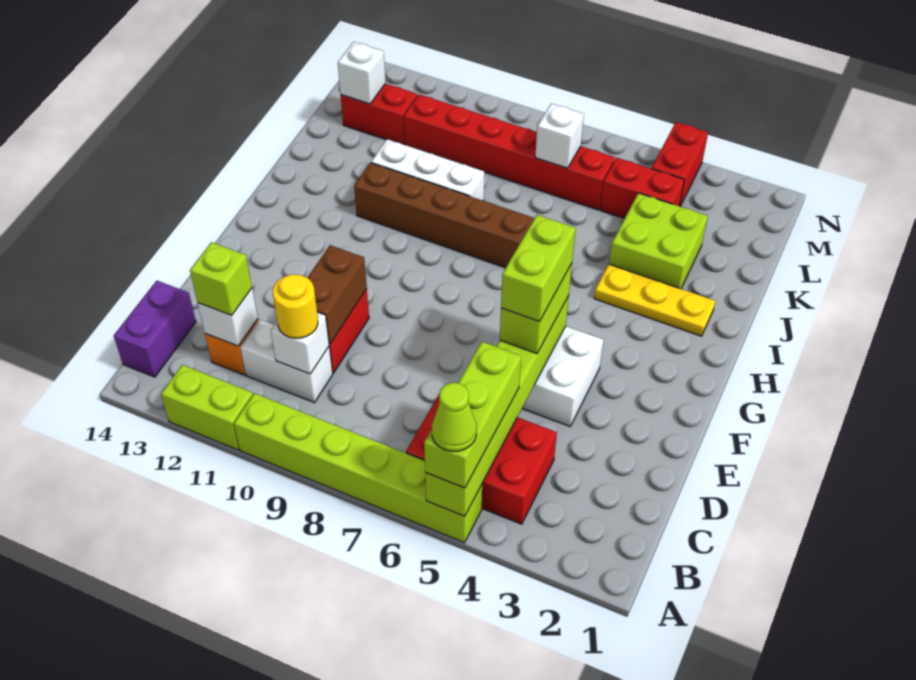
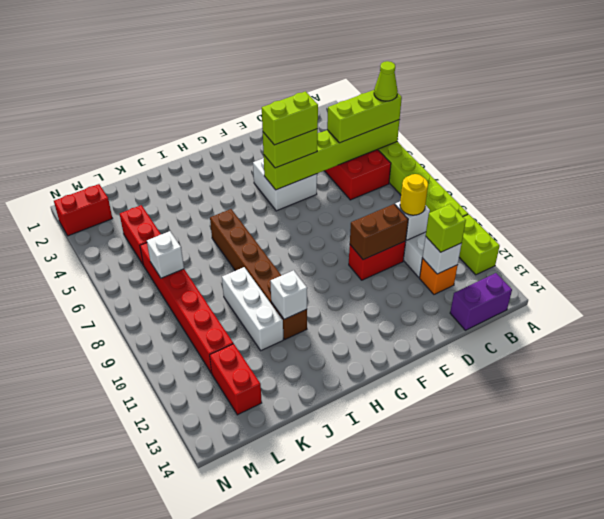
yellow 1x3 plate [594,264,715,336] -> none
lime 2x2 brick [609,193,708,289] -> none
white 1x1 brick [338,42,386,104] -> white 1x1 brick moved to [270,270,307,319]
red 1x2 brick [652,122,708,206] -> red 1x2 brick moved to [54,184,112,236]

